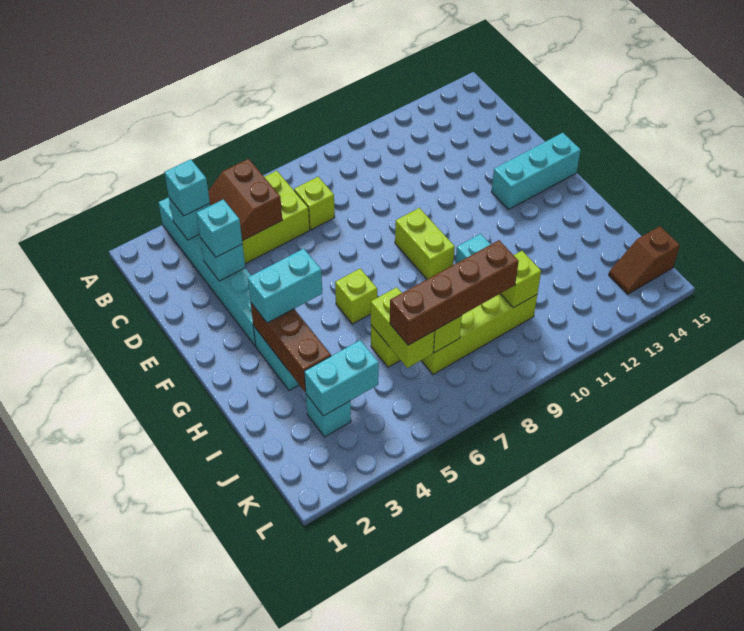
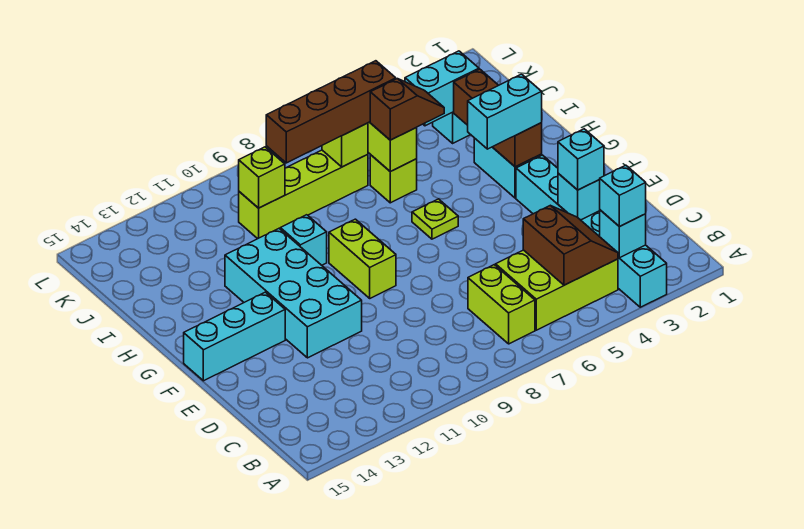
lime 1x1 brick [294,177,335,230] -> lime 1x2 brick [468,265,535,344]
none -> cyan 2x4 brick [225,229,362,358]
lime 1x1 brick [335,269,377,324] -> lime 1x1 plate [412,199,458,239]
brown 1x2 slope [609,226,680,294] -> brown 1x2 slope moved to [370,79,444,140]

